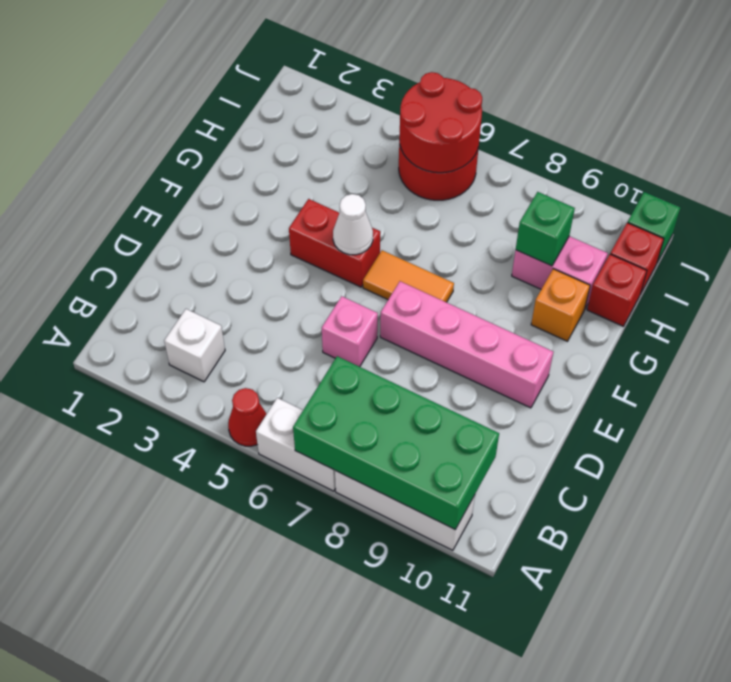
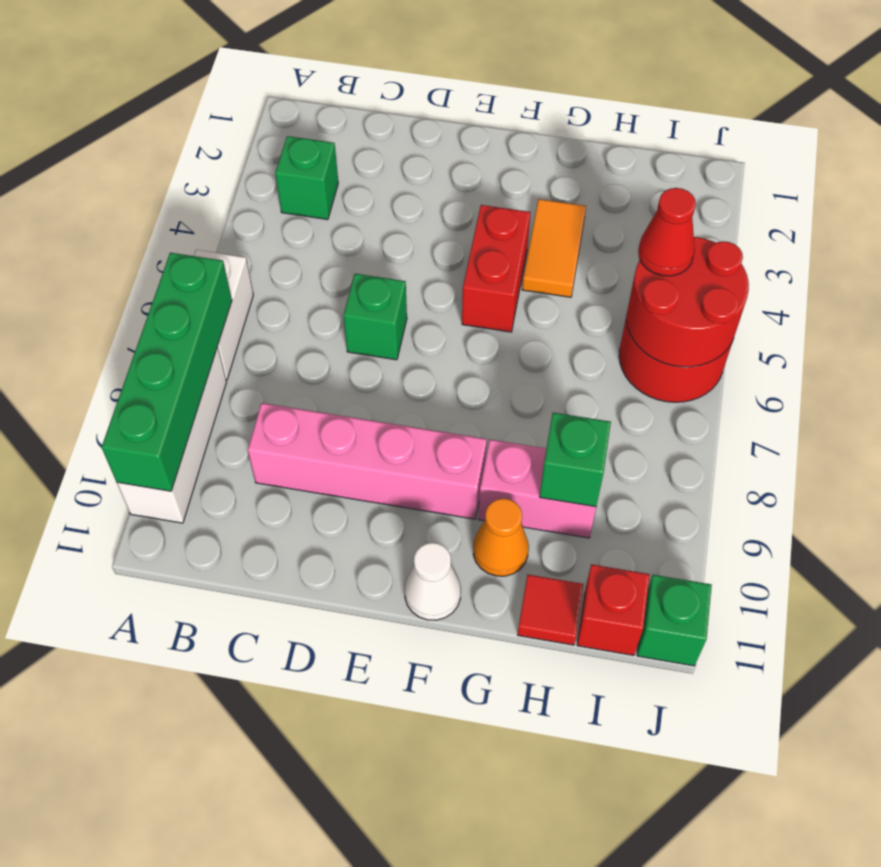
red 1x1 cone [228,388,266,446] -> red 1x1 cone moved to [638,188,696,276]
green 2x4 brick [293,356,499,529] -> green 1x4 brick [102,253,232,491]
white 1x1 brick [164,309,225,382] -> green 1x1 brick [275,136,338,219]
pink 1x1 brick [322,296,378,367] -> green 1x1 brick [343,274,407,360]
pink 1x4 brick [380,281,553,408] -> pink 1x4 brick turned to [248,403,487,519]
white 1x1 cone [333,194,373,255] -> white 1x1 cone moved to [405,543,461,620]
orange 1x2 tile [363,250,454,302] -> orange 1x2 tile moved to [522,199,586,297]
orange 1x1 brick [531,269,590,341] -> orange 1x1 cone [473,498,529,576]
pink 1x2 brick [512,236,608,308] -> pink 1x2 brick turned to [478,440,596,538]
red 1x1 brick [587,254,647,326] -> red 1x1 tile [518,575,584,645]

